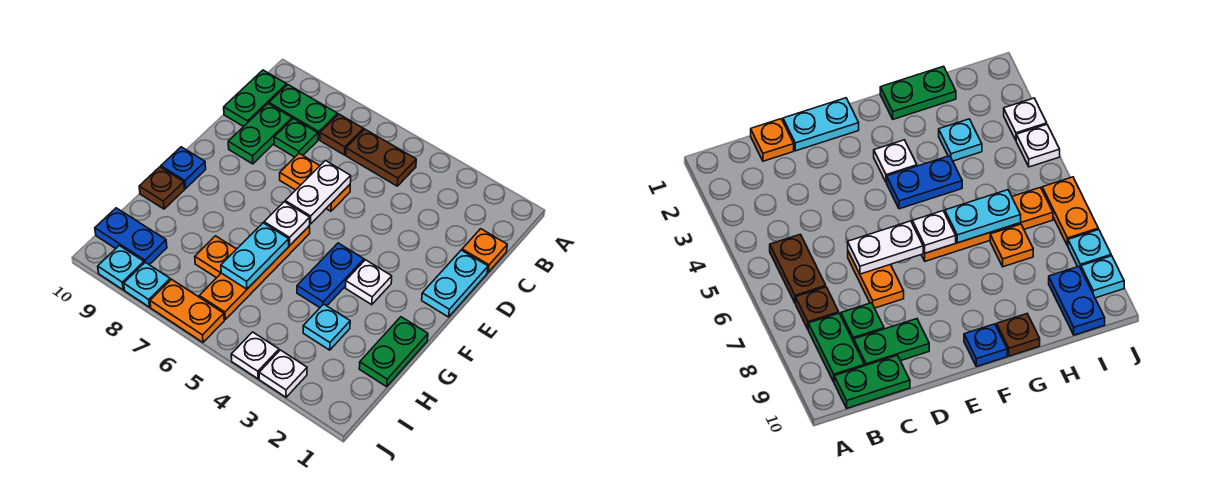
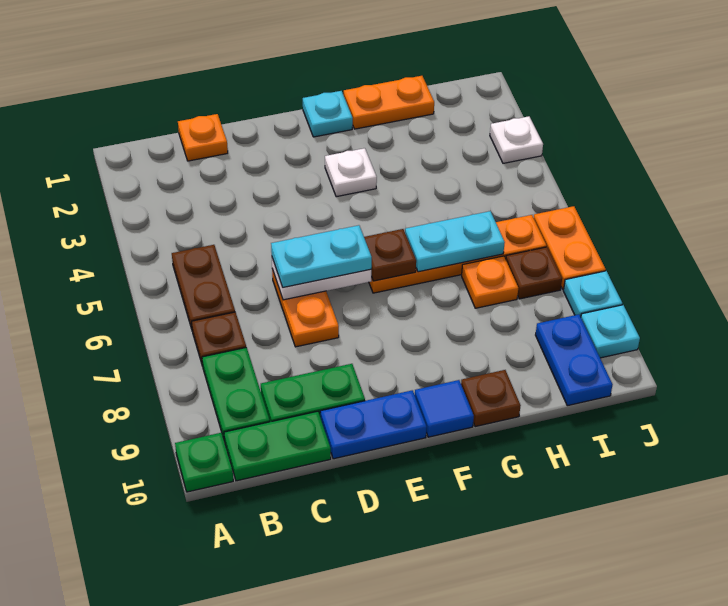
green 1x1 plate [274,119,318,157] -> green 1x1 plate moved to [175,433,233,492]
cyan 1x2 plate [422,250,488,317] -> cyan 1x2 plate moved to [271,225,372,288]
blue 1x2 plate [297,243,364,308] -> blue 1x2 plate moved to [320,390,427,459]
white 1x1 plate [264,202,310,245] -> brown 1x1 plate [364,229,416,281]
blue 1x1 plate [161,147,206,189] -> blue 1x1 tile [415,380,474,437]
green 1x2 plate [359,317,428,387] -> orange 1x2 plate [344,76,434,129]
cyan 1x1 plate [303,304,350,350] -> cyan 1x1 plate moved to [303,91,353,137]
none -> brown 1x1 plate [506,247,562,299]
white 1x1 plate [231,332,279,379] -> none

